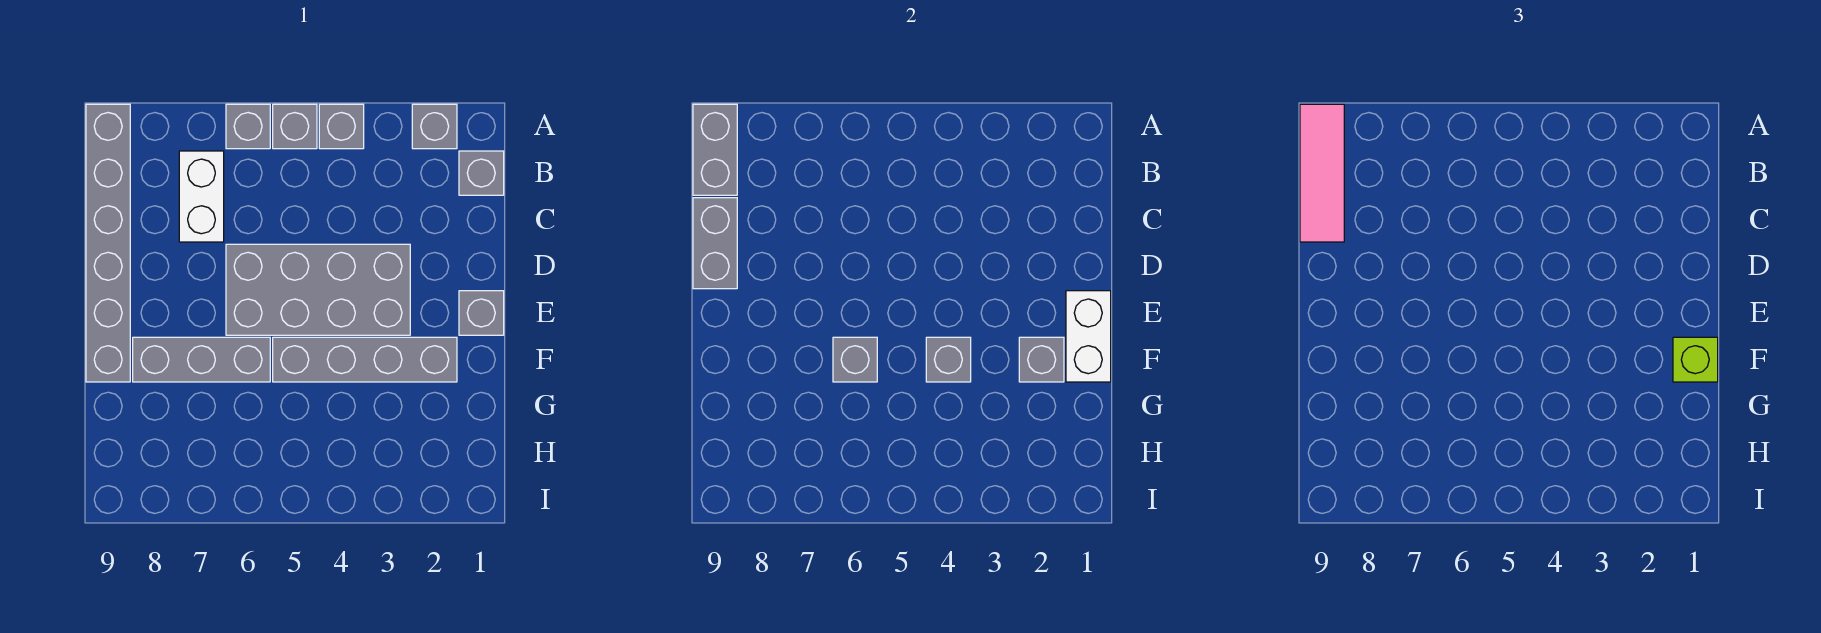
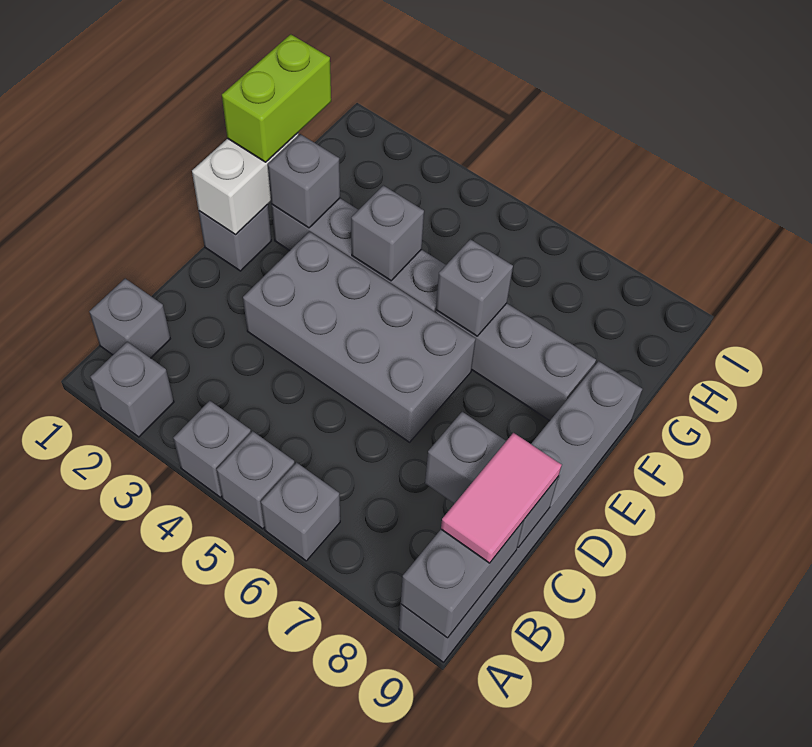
pink 1x3 tile [1300,104,1344,242] -> pink 1x2 tile [441,433,562,563]
white 1x2 brick [179,151,224,242] -> none
grey 1x2 brick [693,198,737,289] -> grey 1x2 brick turned to [425,412,558,547]
lime 1x1 brick [1673,337,1718,382] -> lime 1x2 brick [222,34,331,162]

